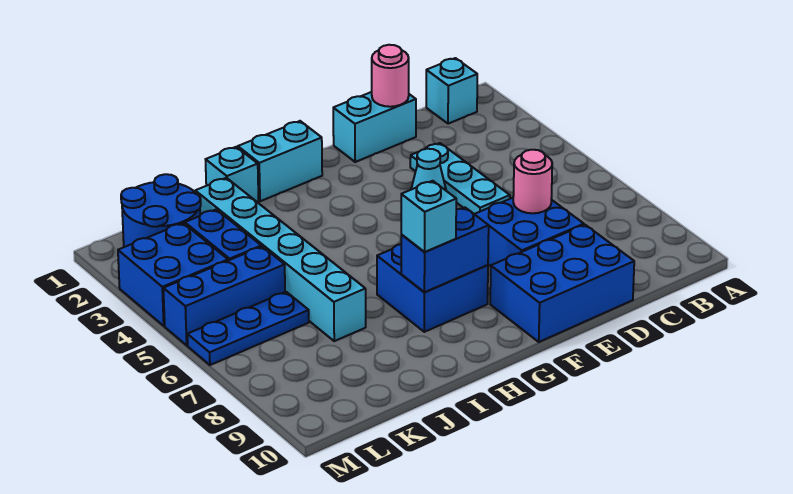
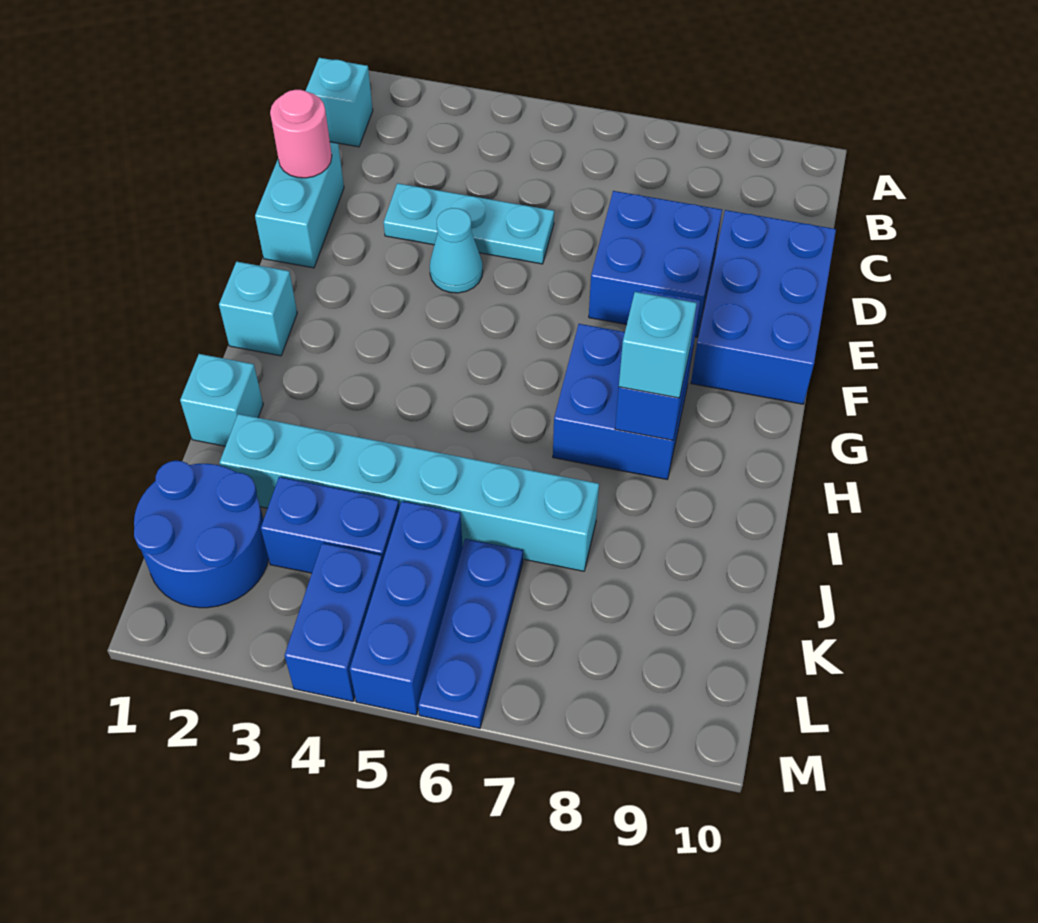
pink 1x1 round brick [513,150,552,213] -> none
cyan 1x2 brick [238,121,322,201] -> cyan 1x1 brick [219,262,297,356]
blue 2x2 brick [118,223,228,326] -> blue 1x2 brick [285,543,382,701]

